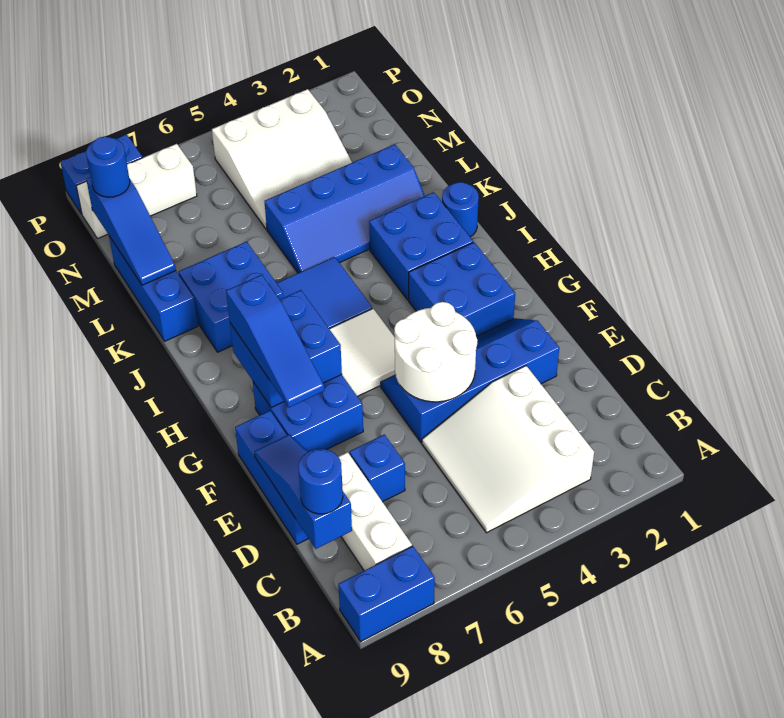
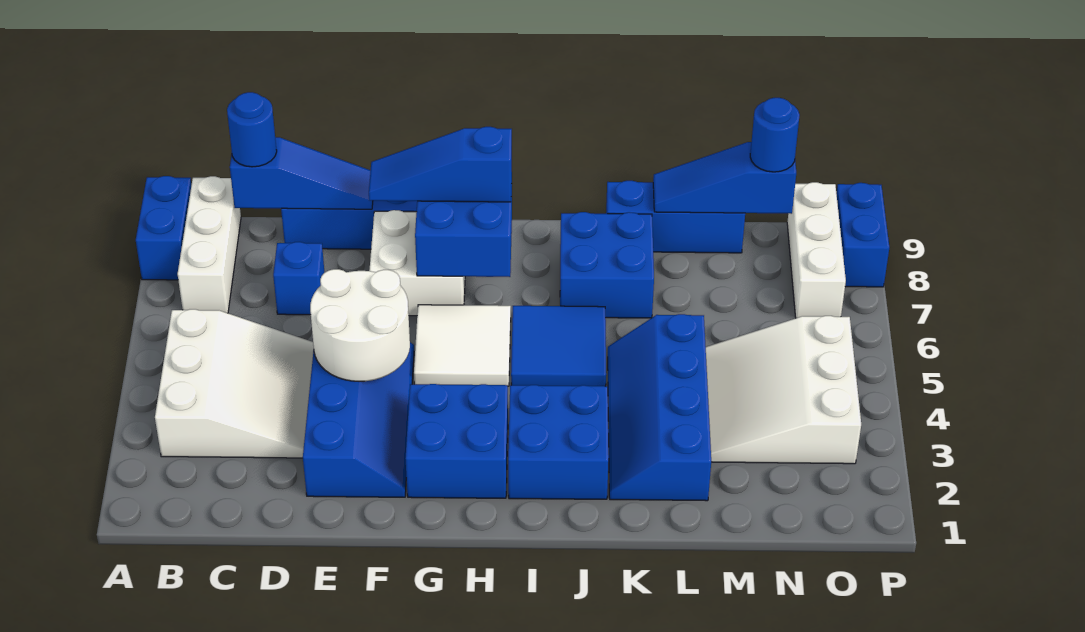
white 3x3 slope [422,366,594,533] -> white 3x3 slope turned to [155,309,314,458]
white 1x3 brick [339,452,412,571] -> white 1x3 brick turned to [178,176,241,313]
blue 2x2 brick [253,375,363,452] -> white 2x2 brick [369,210,465,316]
blue 1x1 round brick [442,182,479,237] -> none

